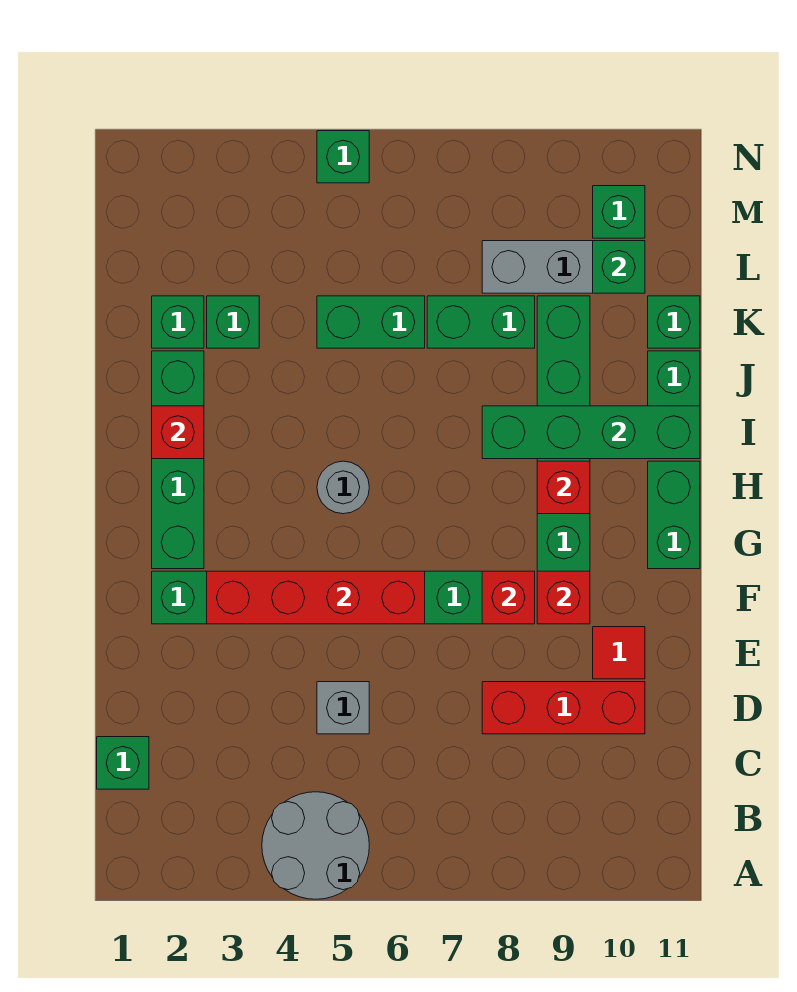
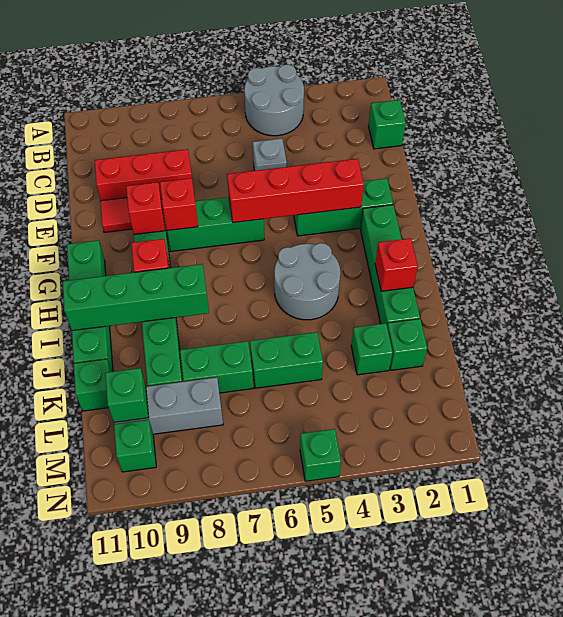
grey 1x1 round brick [317,461,369,514] -> grey 2x2 round brick [274,243,340,320]

